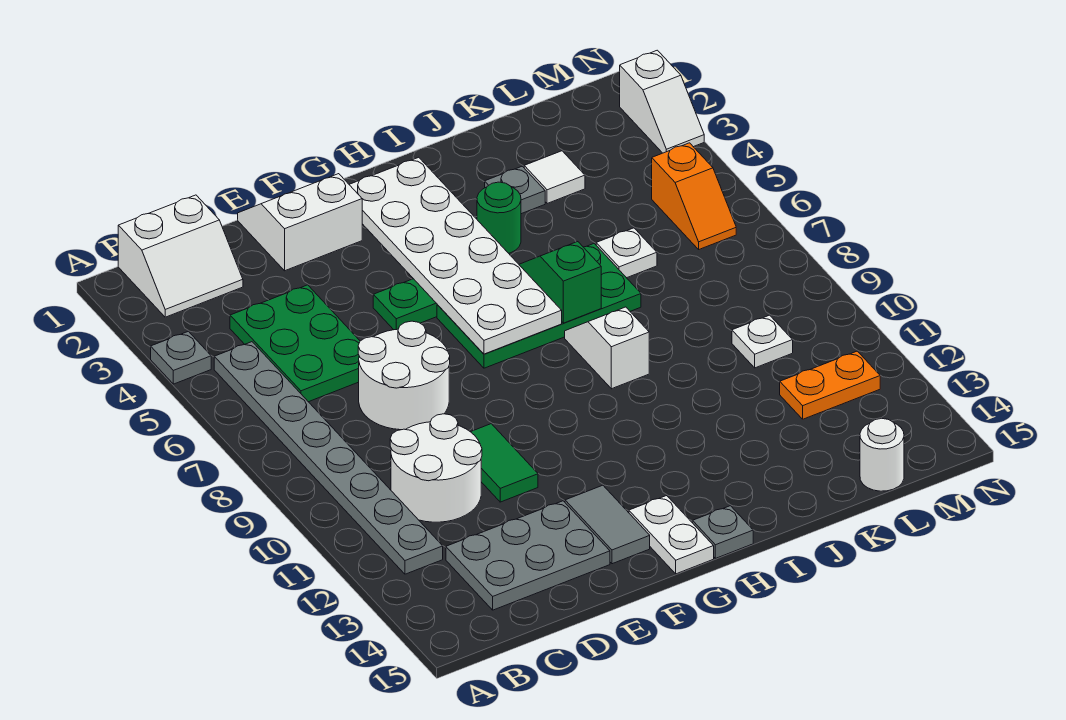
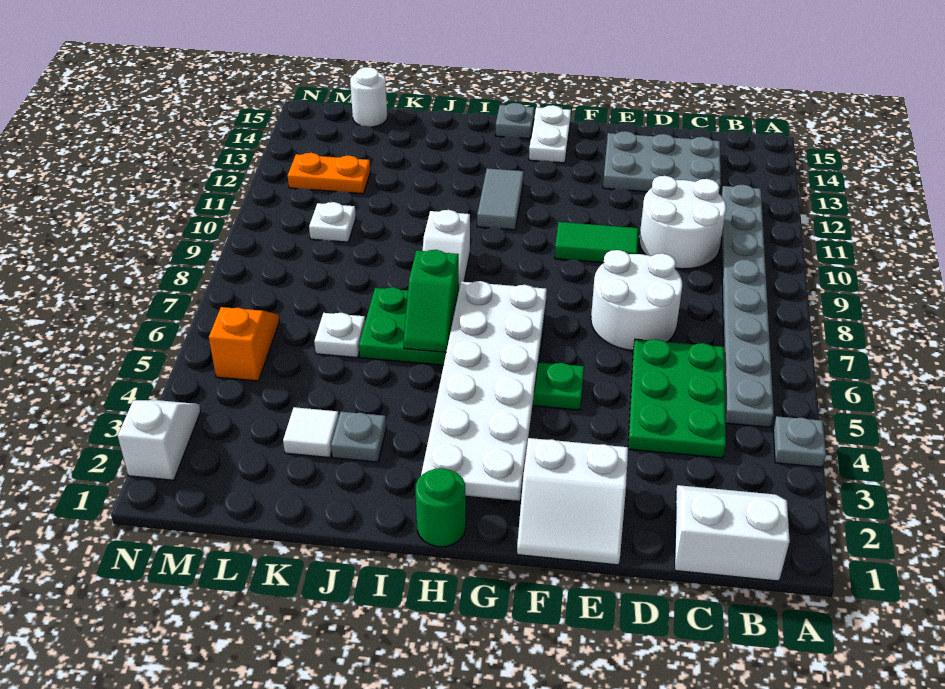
green 1x2 tile [471,424,538,502] -> green 1x2 tile turned to [555,222,639,263]
grey 1x2 tile [565,485,650,564] -> grey 1x2 tile moved to [477,168,524,230]
green 1x1 round brick [477,182,521,253] -> green 1x1 round brick moved to [416,468,466,547]

